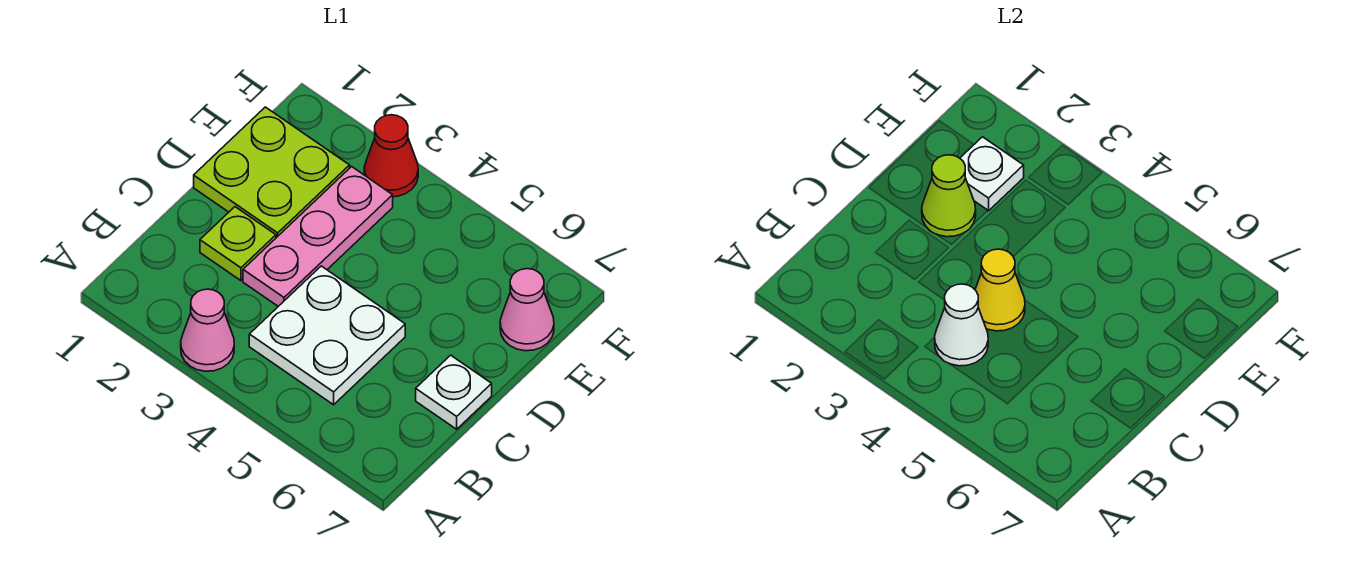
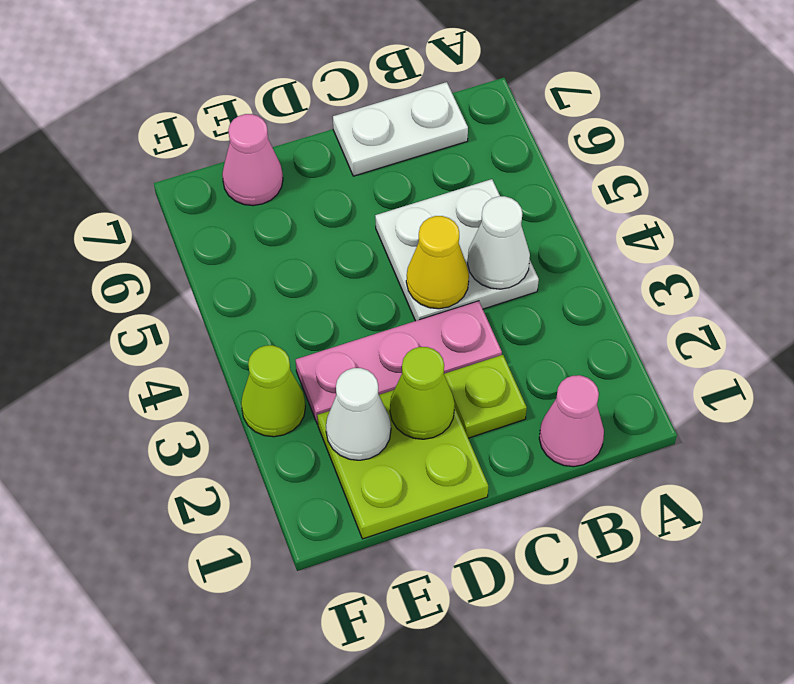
pink 1x1 cone [181,289,234,371] -> pink 1x1 cone moved to [539,375,604,467]
white 1x1 plate [416,355,492,429] -> white 1x2 plate [333,82,468,176]
white 1x1 plate [960,137,1024,211] -> white 1x1 cone [326,368,391,460]
red 1x1 cone [364,115,418,197] -> lime 1x1 cone [241,345,305,437]

